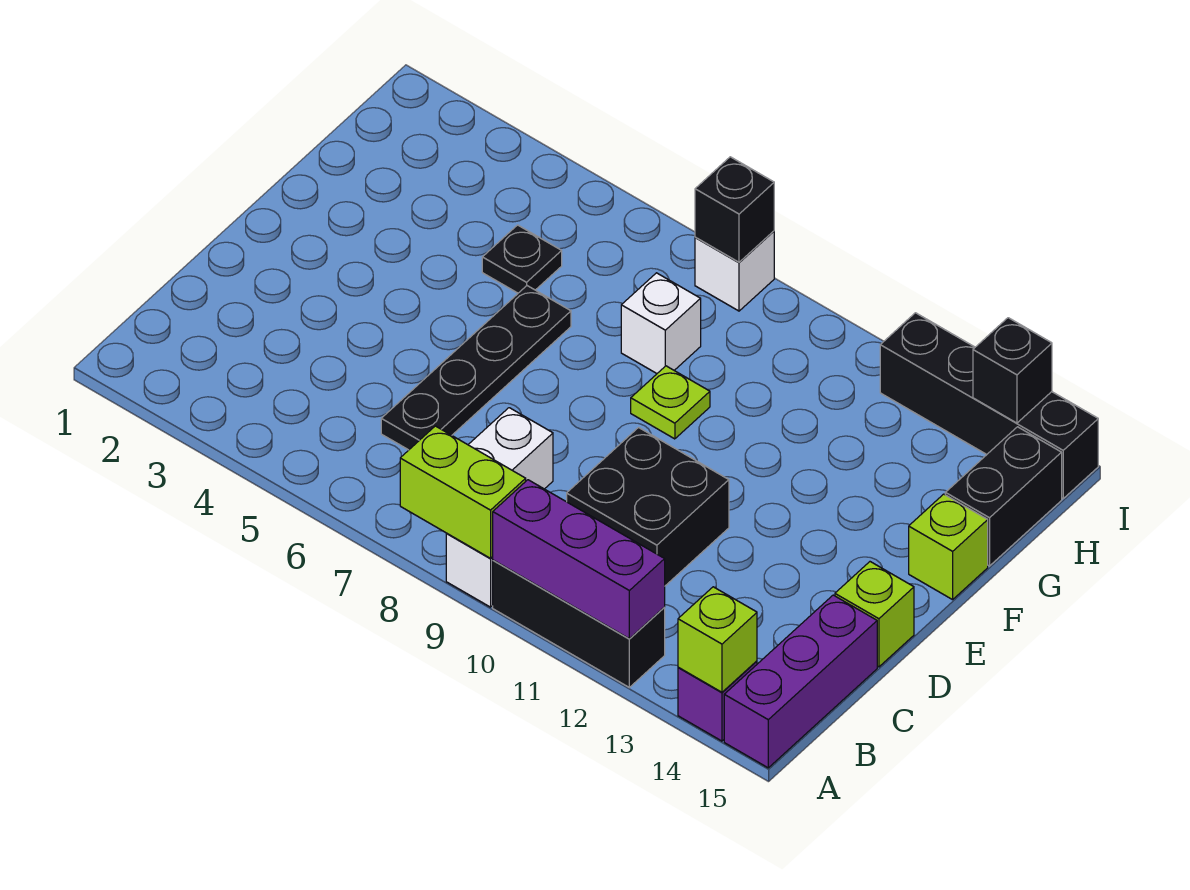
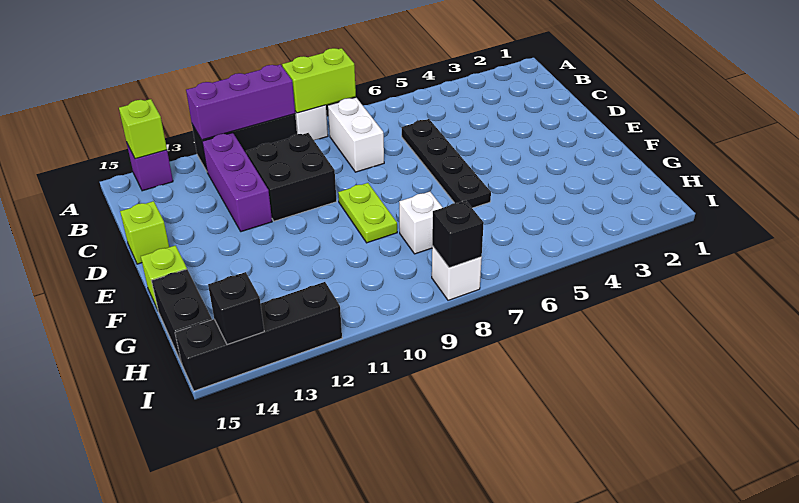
purple 1x3 brick [724,595,877,768] -> purple 1x3 brick moved to [202,133,272,232]
lime 1x1 plate [631,366,710,439] -> lime 1x2 plate [338,183,397,243]
black 1x1 plate [482,225,562,293] -> none

